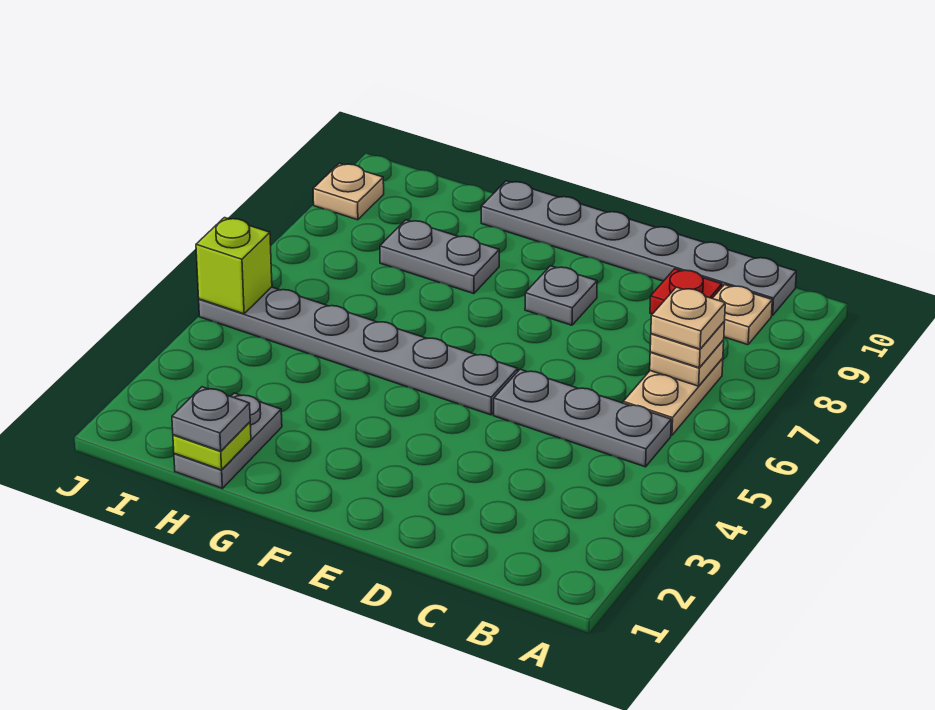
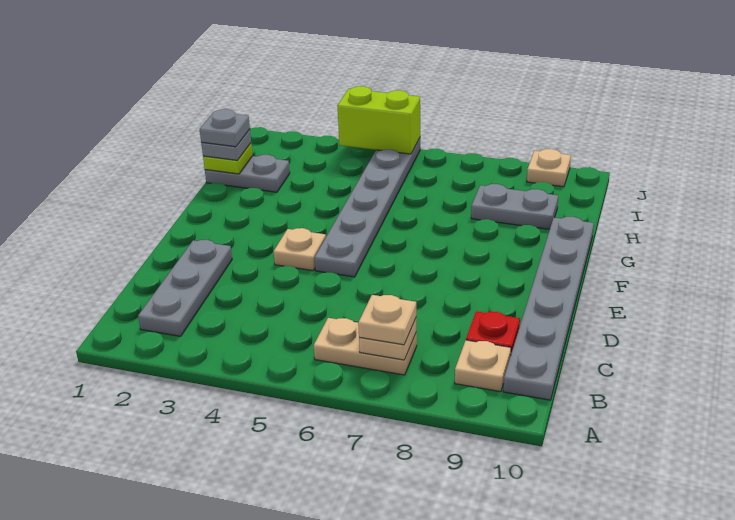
grey 1x3 plate [494,369,671,467] -> grey 1x3 plate moved to [138,240,232,336]
tan 1x1 plate [651,287,725,349] -> tan 1x1 plate moved to [274,228,326,271]
grey 1x1 plate [525,266,597,325] -> grey 1x1 plate moved to [200,109,250,147]
grey 1x2 plate [380,220,499,294] -> grey 1x2 plate turned to [471,184,558,229]
lime 1x1 brick [196,218,272,314] -> lime 1x2 brick [337,86,420,154]

